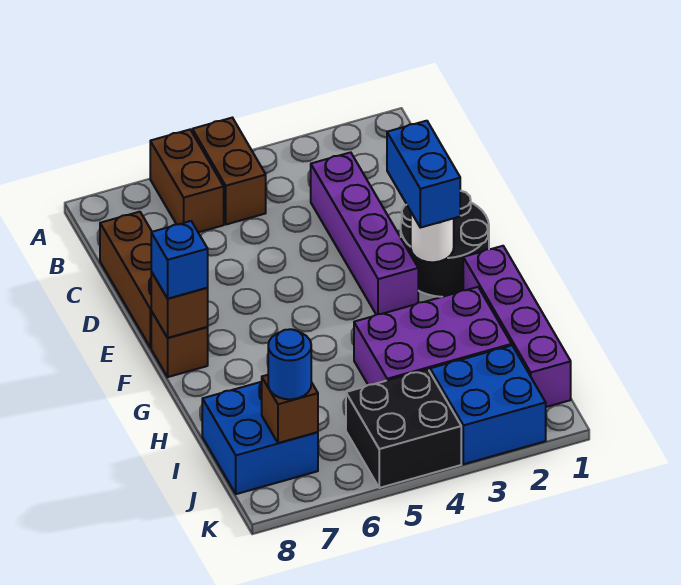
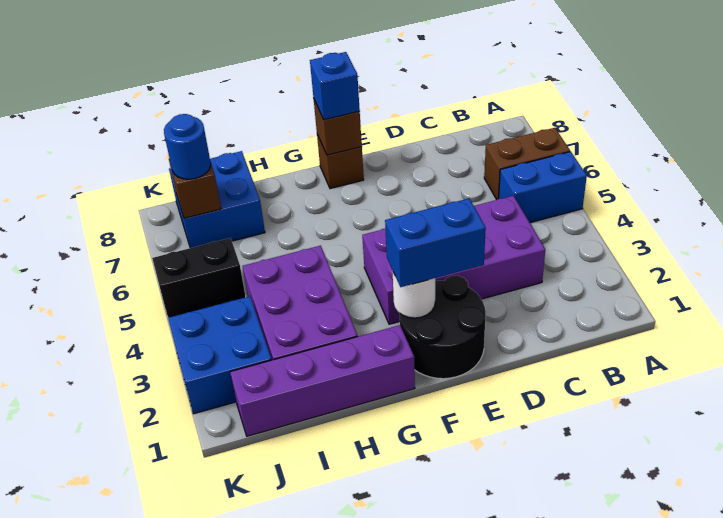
brown 1x2 brick [192,118,266,224] -> blue 1x2 brick [499,152,587,223]
purple 1x4 brick [311,152,418,315] -> purple 2x4 brick [362,196,545,324]
brown 1x3 brick [100,212,152,348] -> none
black 2x2 brick [346,369,461,488] -> black 1x2 brick [152,238,246,318]

